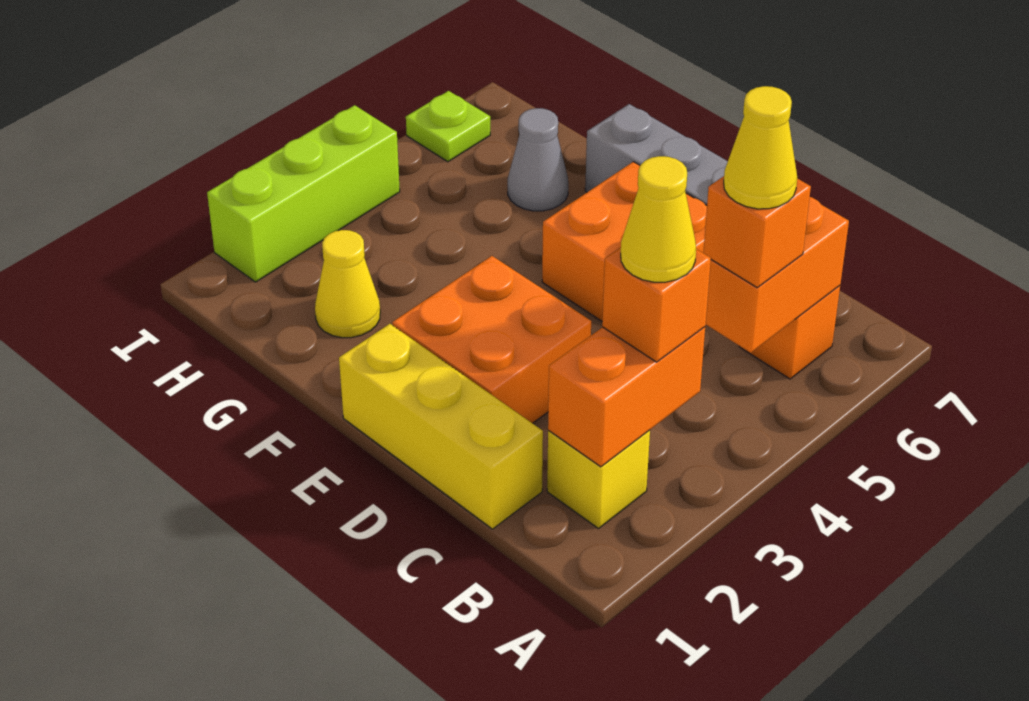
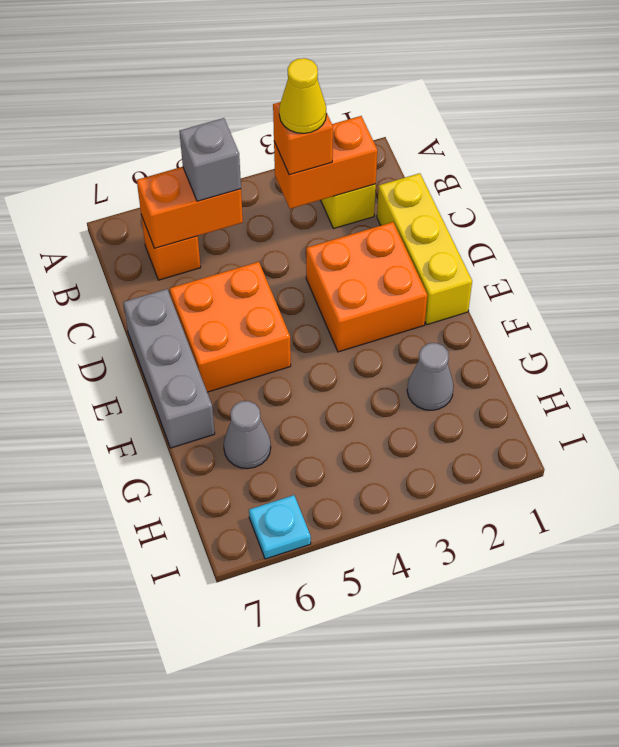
orange 1x1 brick [703,176,811,288] -> grey 1x1 brick [180,118,241,201]
yellow 1x1 cone [724,86,797,209] -> none
yellow 1x1 cone [315,230,380,338] -> grey 1x1 cone [407,343,454,410]
lime 1x3 brick [207,105,400,282] -> none
lime 1x1 plate [406,91,490,162] -> cyan 1x1 plate [249,495,311,559]

